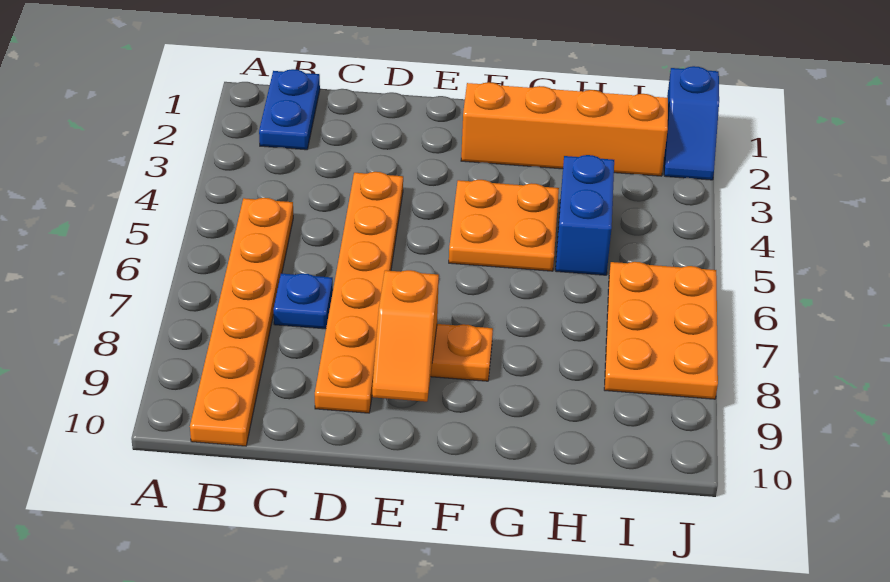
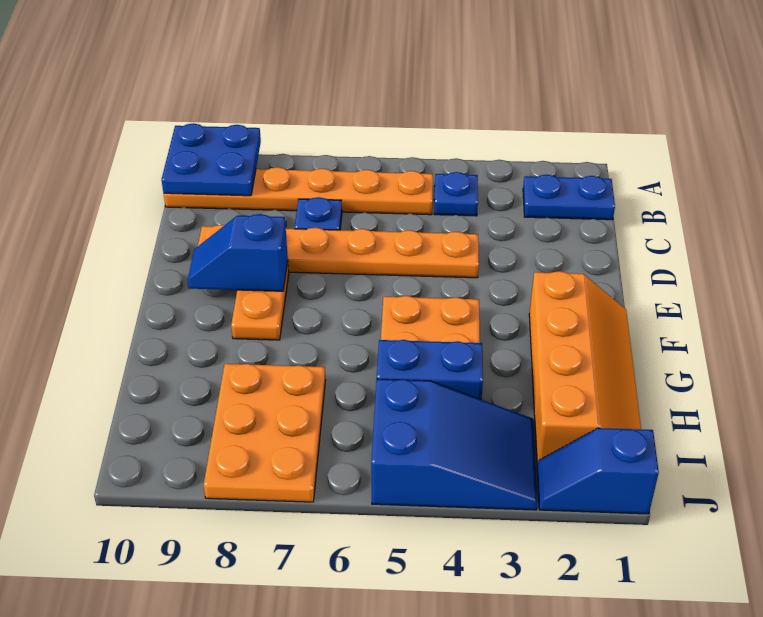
none -> blue 2x2 plate [162,123,261,196]
none -> blue 1x1 plate [434,172,478,216]
orange 1x2 slope [372,270,439,402] -> blue 1x2 slope [188,214,288,291]
none -> blue 2x3 slope [371,379,538,510]
orange 2x3 plate [604,262,718,399] -> orange 2x3 plate turned to [204,364,326,502]

